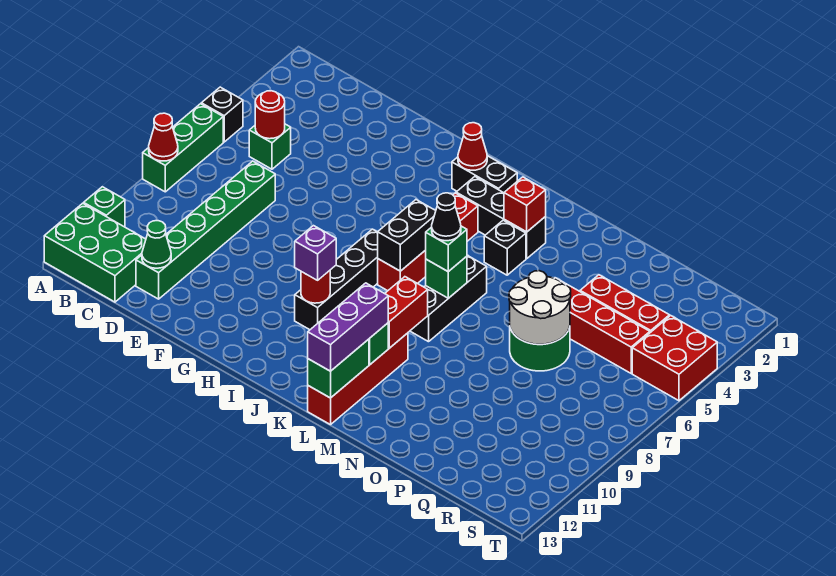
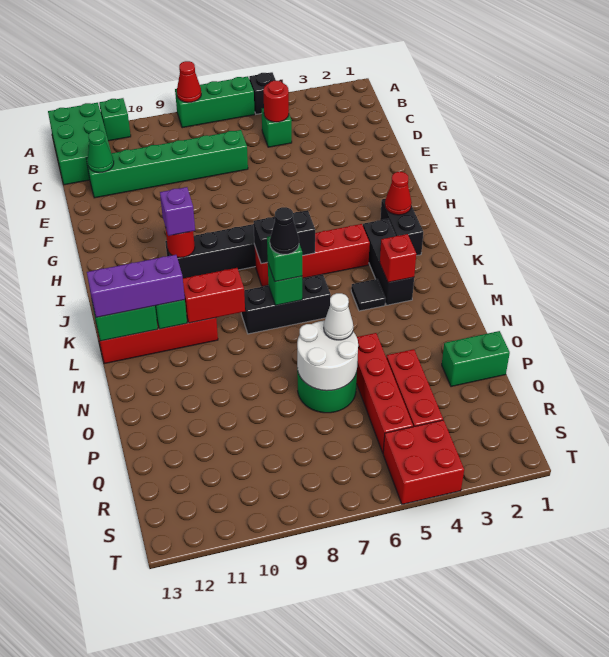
black 1x1 brick [484,220,526,275] -> black 1x1 tile [351,279,386,311]
none -> white 1x1 cone [324,293,353,340]
none -> green 1x2 brick [442,331,510,387]

